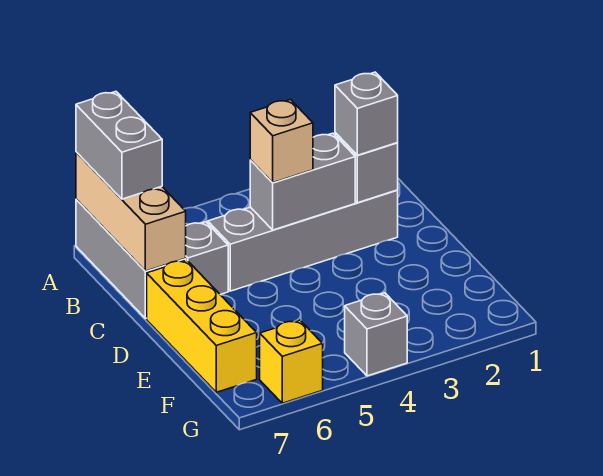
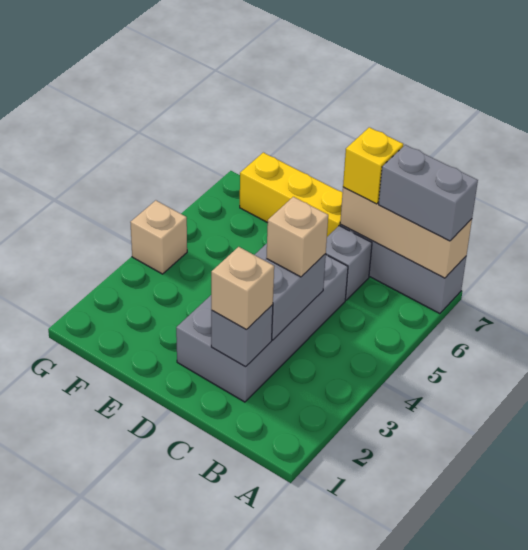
grey 1x4 brick [208,190,398,291] -> grey 2x4 brick [176,244,348,402]
grey 1x1 brick [335,72,398,155] -> tan 1x1 brick [211,247,274,330]
grey 1x1 brick [345,293,407,376] -> tan 1x1 brick [130,200,187,274]
yellow 1x1 brick [260,320,323,403] -> yellow 1x1 brick moved to [343,127,403,204]

